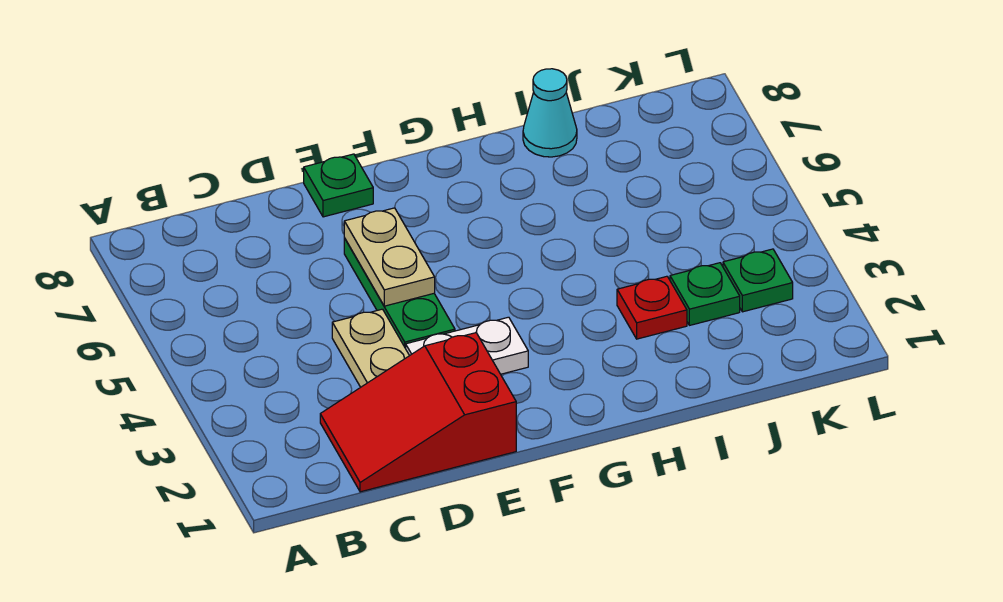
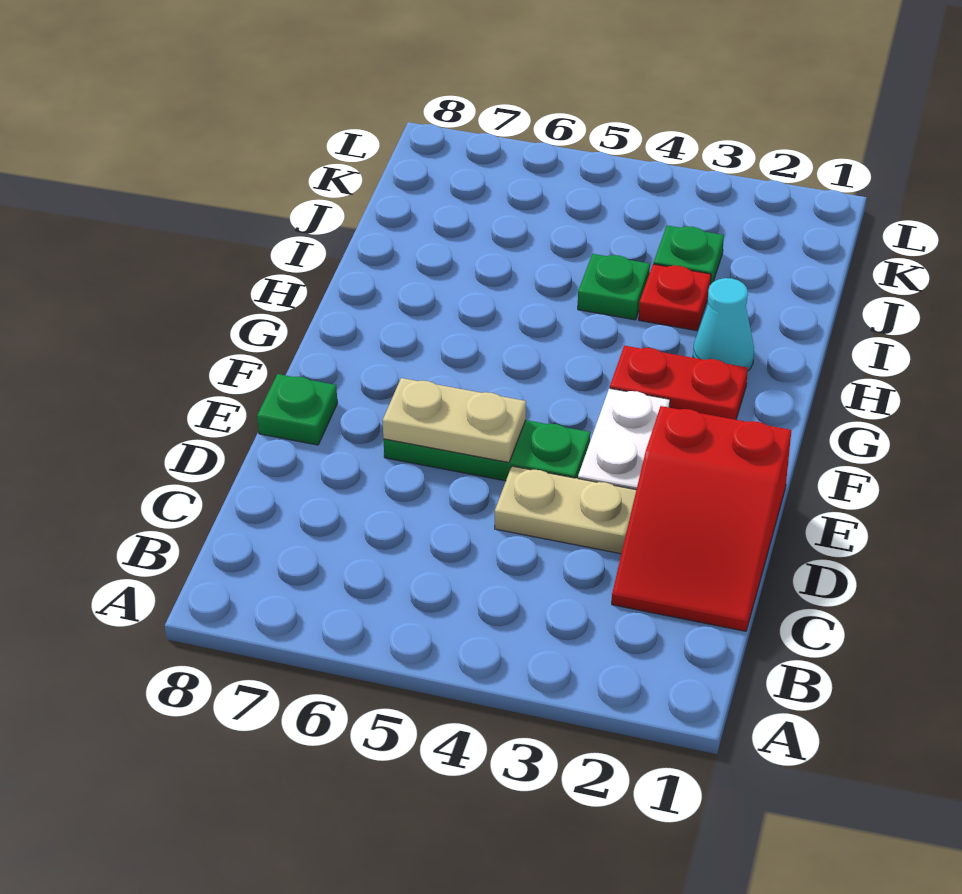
none -> red 1x2 plate [610,346,748,420]
cyan 1x1 cone [523,69,577,157] -> cyan 1x1 cone moved to [693,278,754,371]
green 1x1 plate [723,249,793,312] -> green 1x1 plate moved to [578,254,650,320]

